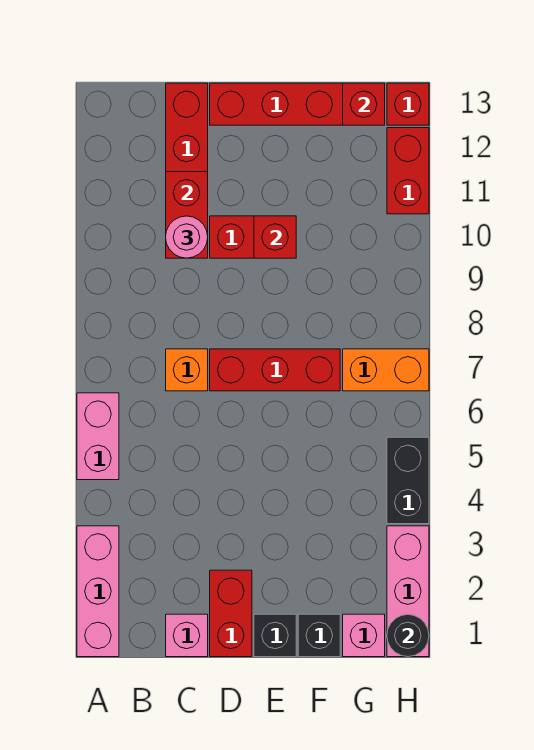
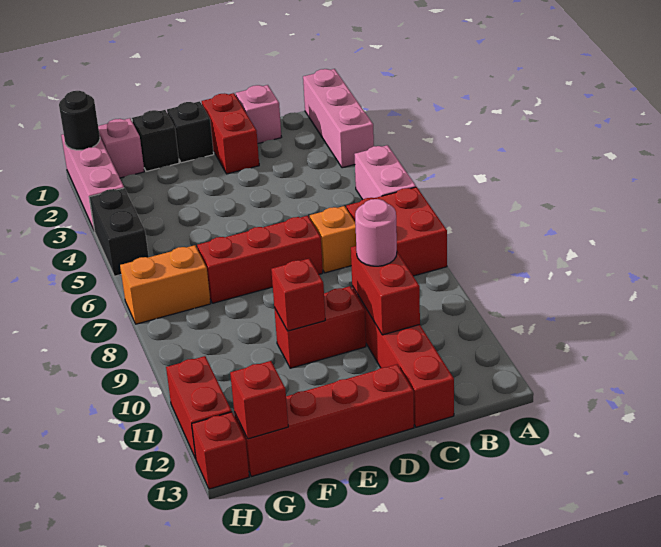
none -> red 2x2 brick [346,187,447,276]

